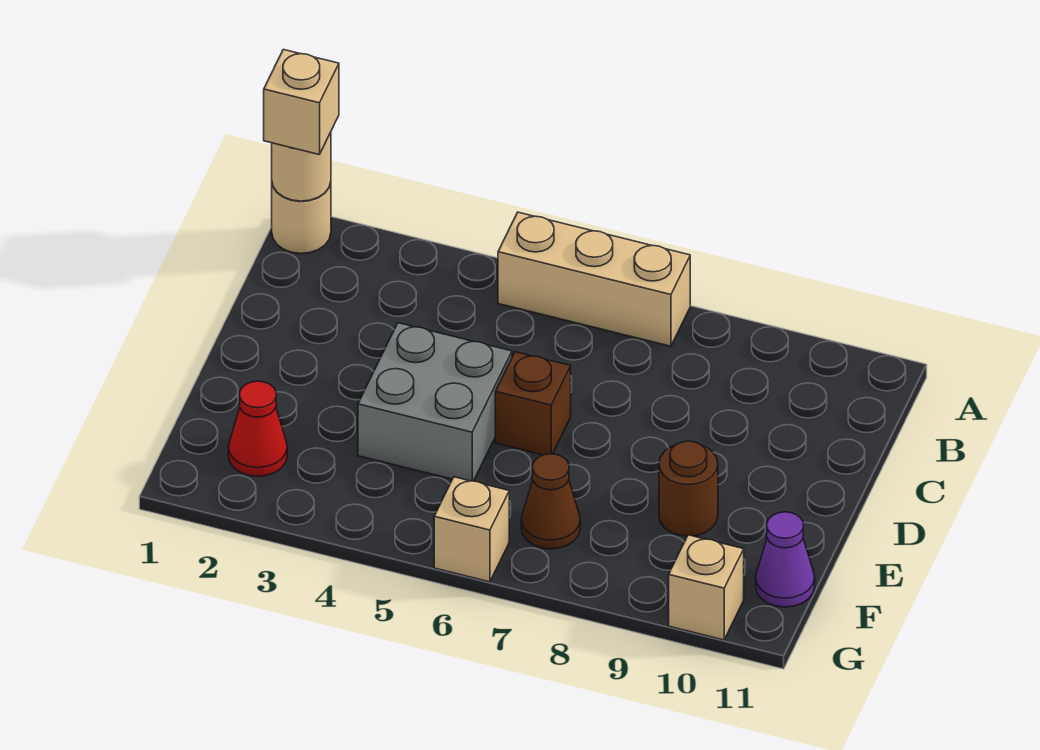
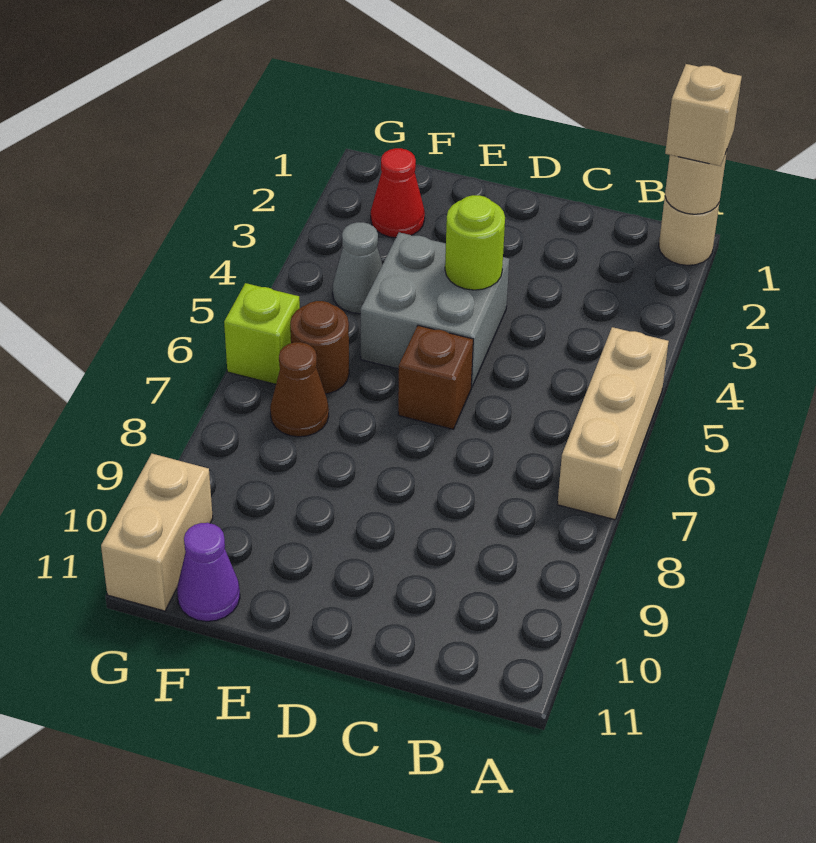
none -> lime 1x1 round brick [445,195,505,290]
brown 1x1 round brick [659,441,718,536] -> brown 1x1 round brick moved to [290,301,349,394]
none -> grey 1x1 cone [333,222,382,314]
tan 1x1 brick [434,477,509,582] -> lime 1x1 brick [224,283,300,384]
tan 1x1 brick [669,535,744,640] -> tan 1x2 brick [101,454,213,611]

